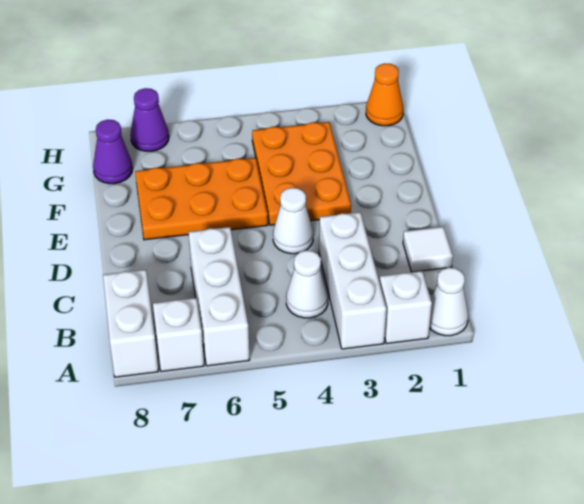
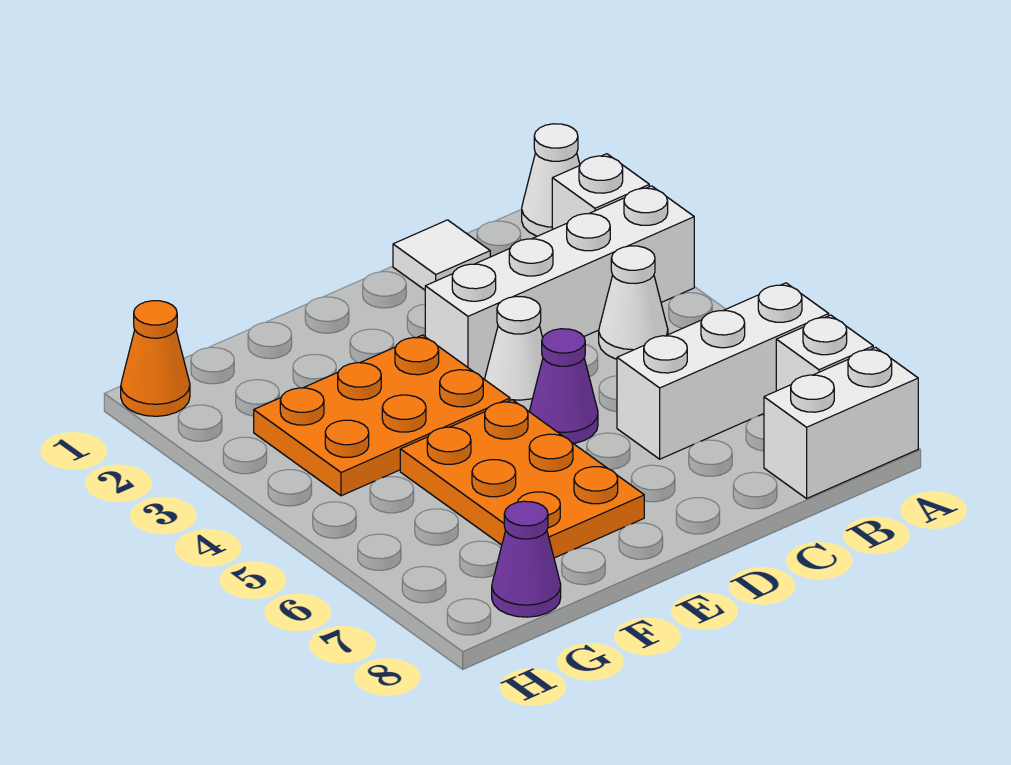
white 1x3 brick [319,212,386,349] -> white 1x4 brick [425,186,694,379]
purple 1x1 cone [130,88,169,151] -> purple 1x1 cone moved to [529,329,598,444]

